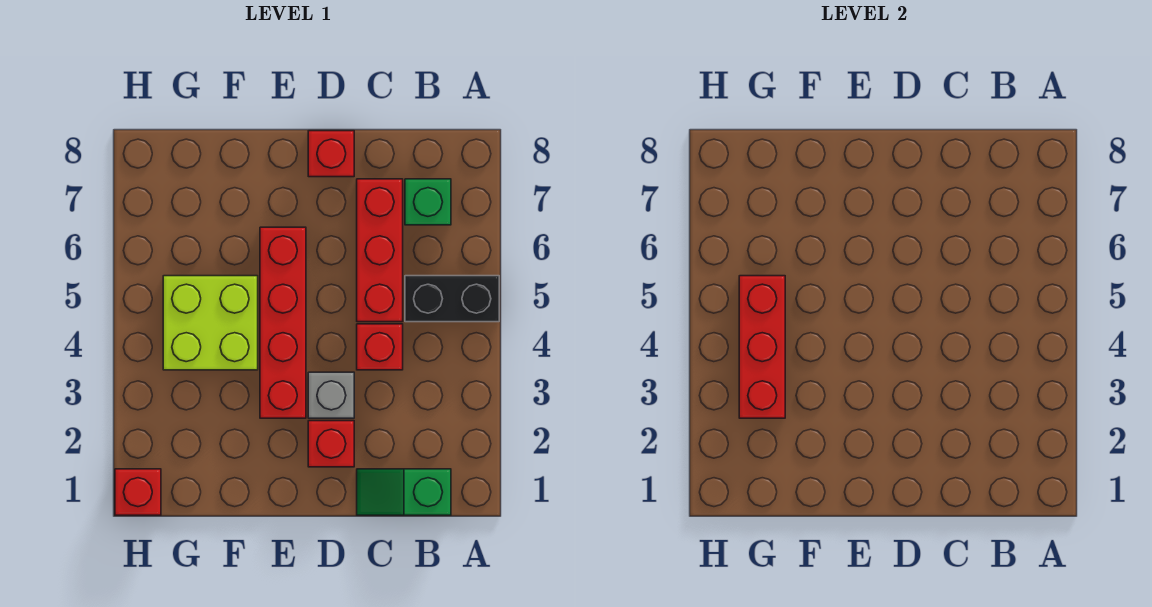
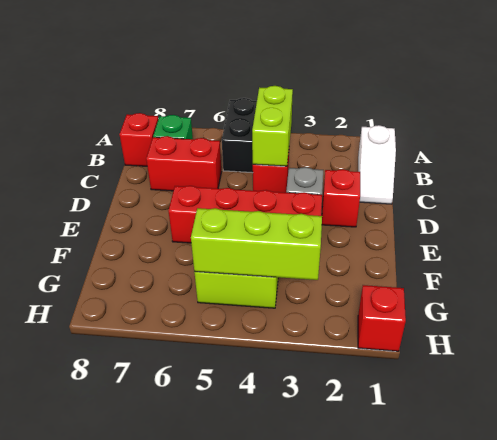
green 1x2 slope [357,469,451,515] -> white 1x2 slope [358,125,396,204]
none -> lime 1x2 brick [252,86,293,166]
red 1x3 brick [357,179,403,322] -> red 1x2 brick [146,136,221,191]
red 1x1 brick [308,131,354,177] -> red 1x1 brick moved to [119,113,158,166]
red 1x3 brick [739,276,785,418] -> lime 1x3 brick [191,208,322,280]

